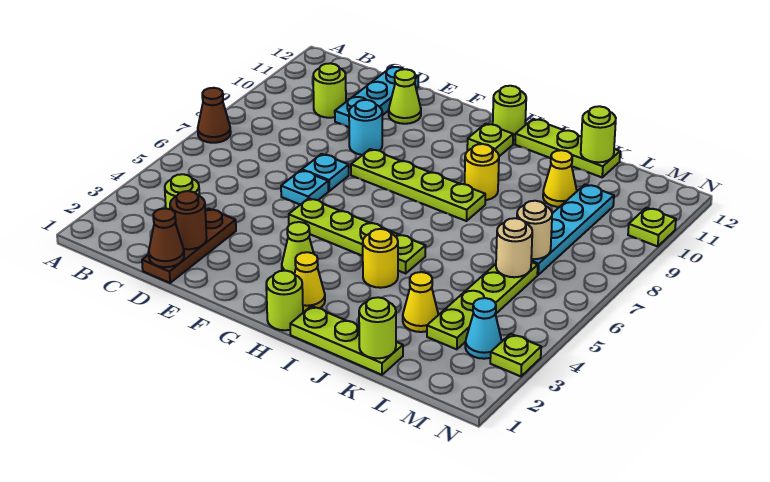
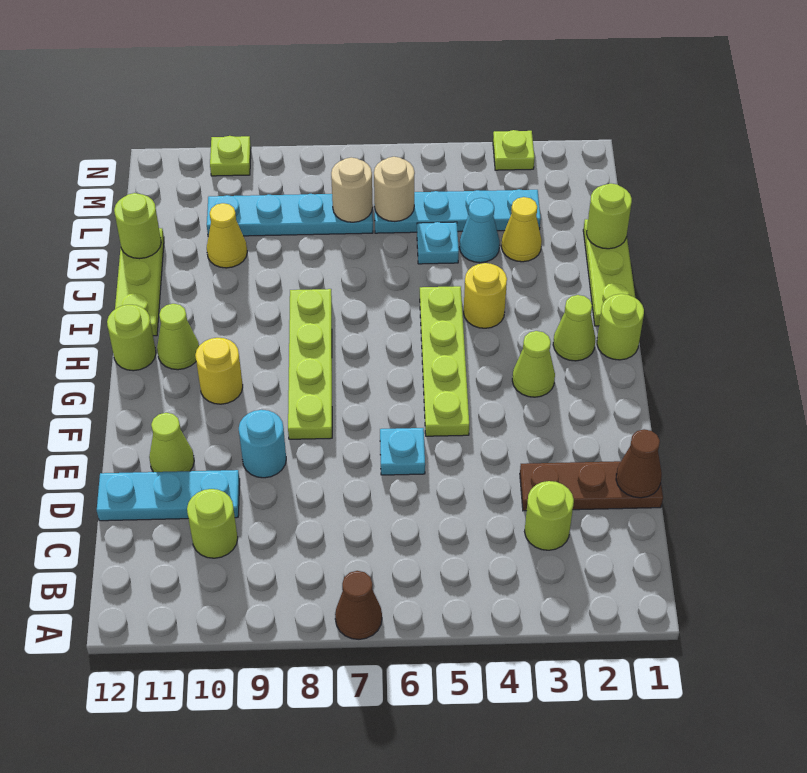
brown 1x1 round brick [170,191,207,249] -> none
cyan 1x1 plate [302,154,349,191] -> cyan 1x1 plate moved to [417,222,459,264]
yellow 1x1 cone [295,252,325,311] -> lime 1x1 cone [553,295,596,361]
lime 1x1 plate [467,124,513,156] -> lime 1x1 cone [157,304,199,370]
yellow 1x1 round brick [465,144,499,200] -> yellow 1x1 round brick moved to [195,338,243,404]
lime 1x4 plate [427,262,538,349] -> cyan 1x4 plate [374,189,541,233]
cyan 1x1 cone [465,298,502,359] -> cyan 1x1 cone moved to [459,198,500,263]

